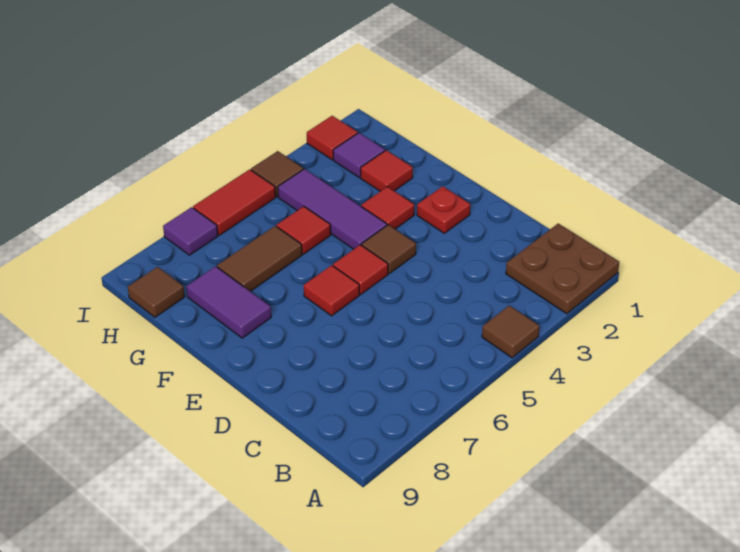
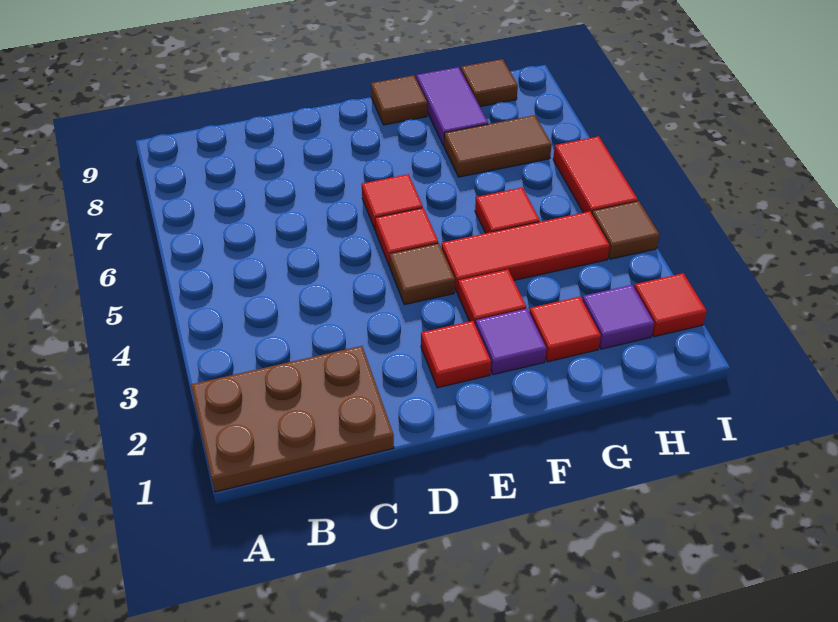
brown 2x2 plate [506,224,619,314] -> brown 2x3 plate [191,346,394,492]
brown 1x1 tile [482,305,539,358] -> brown 1x1 tile moved to [371,75,427,125]
red 1x1 plate [417,186,470,233] -> red 1x1 tile [421,321,491,388]
purple 1x3 tile [278,169,387,249] -> red 1x3 tile [442,211,610,293]
purple 1x2 tile [186,266,271,338] -> purple 1x2 tile turned to [416,67,488,146]
brown 1x2 tile [217,226,302,291] -> brown 1x2 tile turned to [444,115,552,177]
purple 1x1 tile [163,207,218,255] -> purple 1x1 tile moved to [476,309,546,375]

